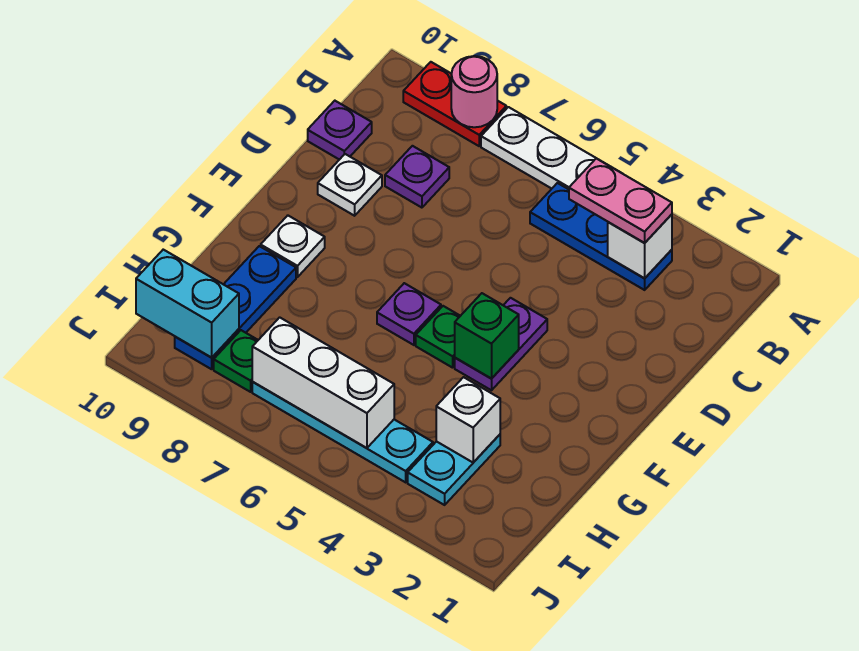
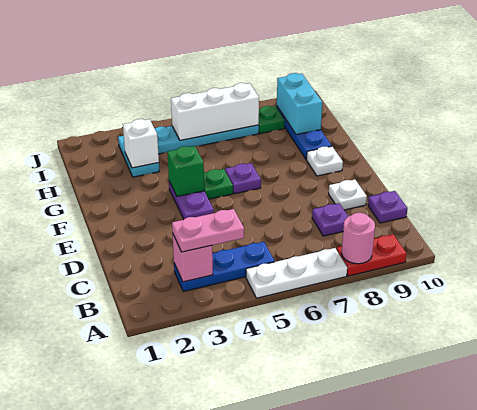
white 1x1 brick [608,214,672,278] -> pink 1x1 brick [172,233,213,282]
cyan 1x2 brick [136,250,239,358] -> cyan 1x2 brick turned to [277,73,322,135]

